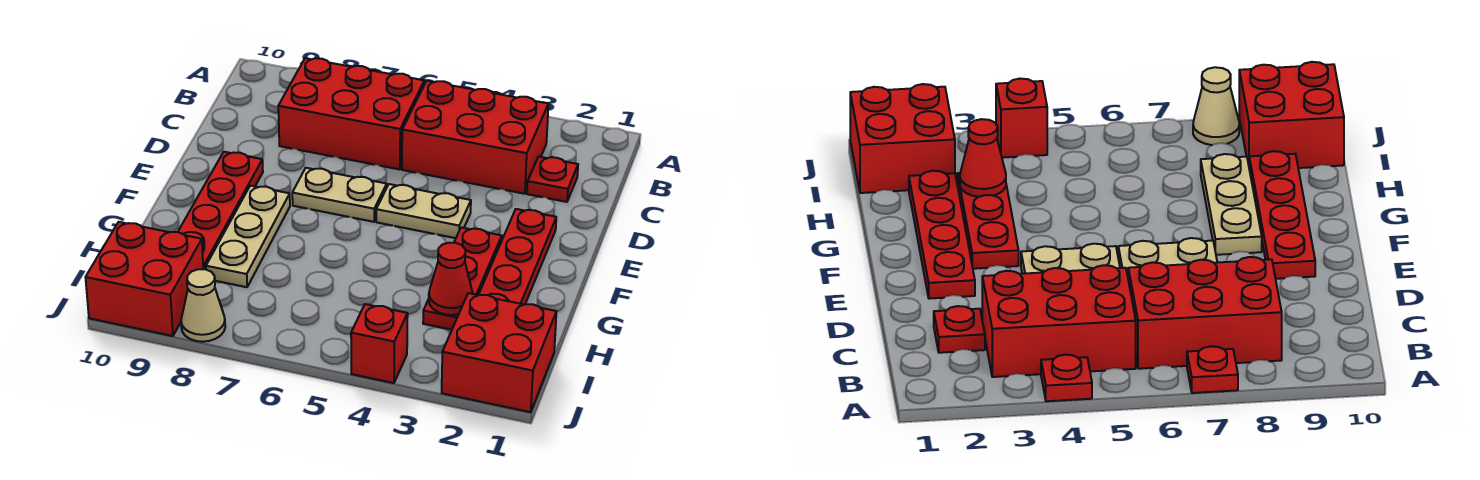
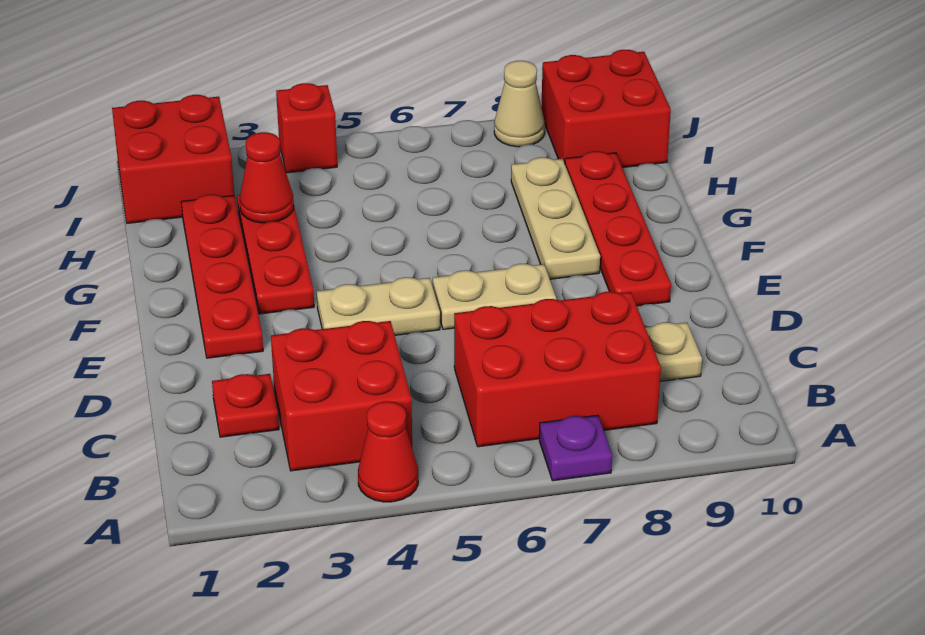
red 1x1 plate [1041,355,1092,401] -> red 1x1 cone [358,401,418,502]
red 1x1 plate [1187,346,1238,393] -> purple 1x1 plate [539,415,612,481]
red 2x3 brick [402,81,548,194] -> red 2x2 brick [271,321,412,471]
none -> tan 1x1 plate [646,322,702,382]

